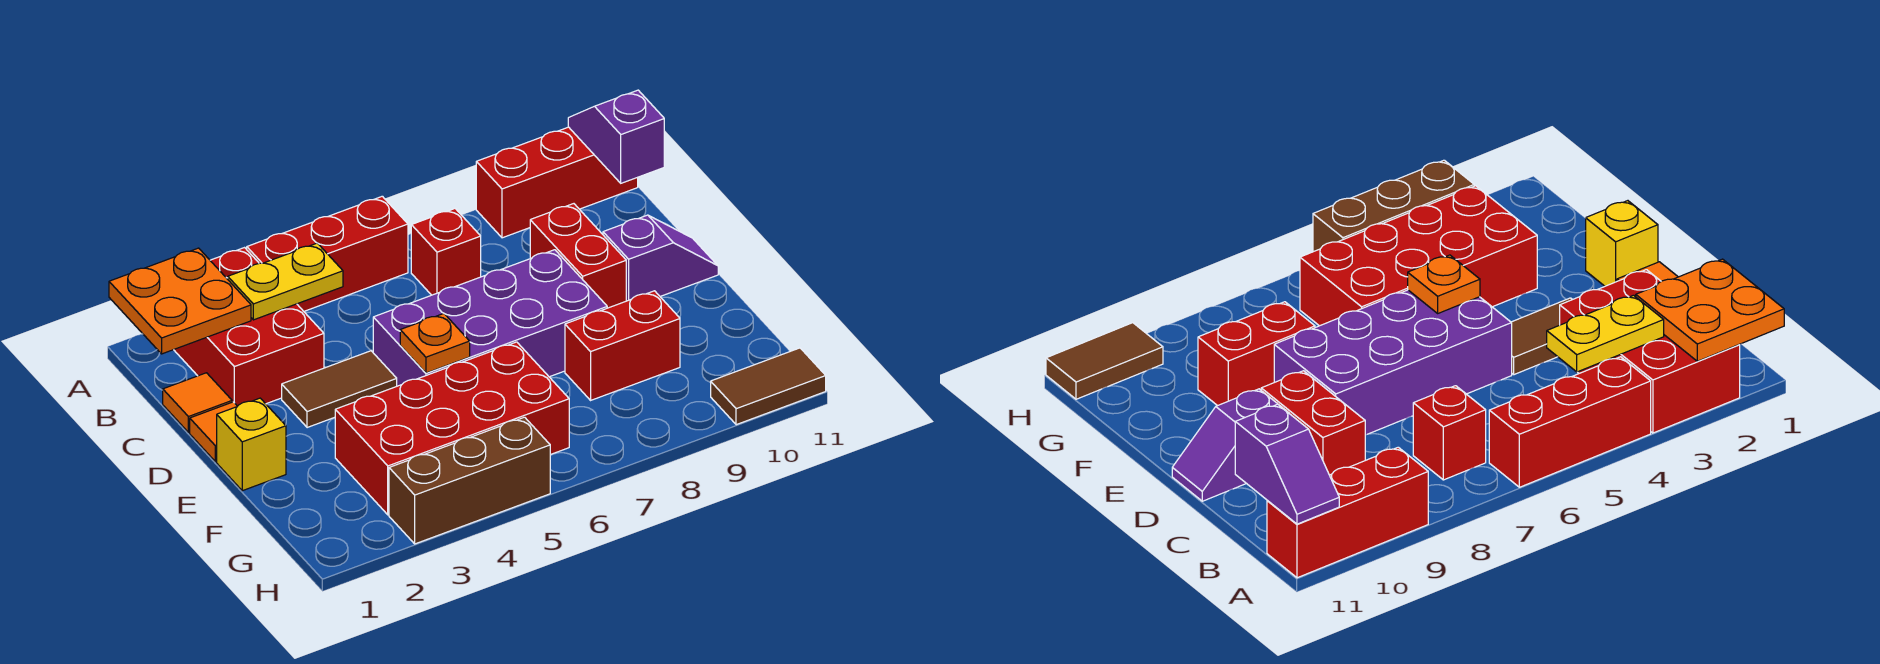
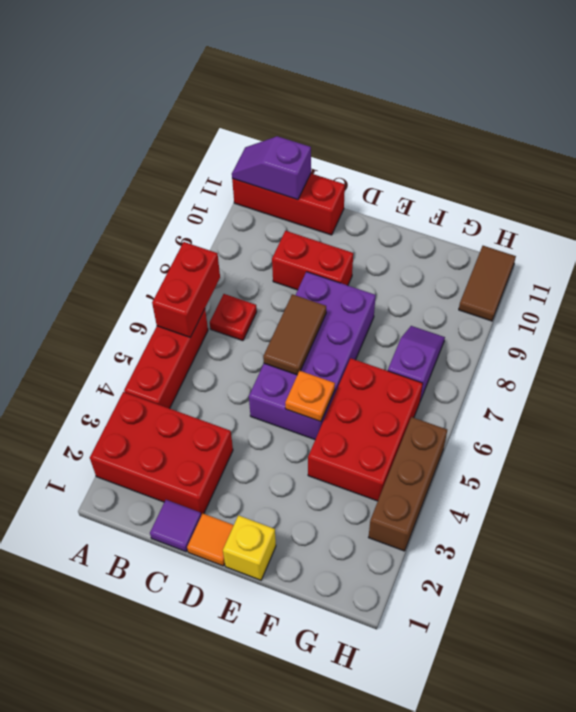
orange 2x2 plate [109,248,251,354] -> none
red 1x3 brick [476,127,638,238] -> red 1x3 brick turned to [232,174,345,235]
yellow 1x2 plate [228,243,343,320] -> none
red 1x1 brick [411,209,481,295] -> red 1x1 plate [210,294,257,341]
orange 1x1 tile [163,373,232,432] -> purple 1x1 tile [150,500,201,552]
brown 1x2 tile [282,351,397,428] -> brown 1x2 tile moved to [263,294,326,375]
purple 1x2 slope [603,215,718,301] -> purple 1x2 slope moved to [388,326,445,401]
red 2x4 brick [335,342,569,515] -> red 2x3 brick [308,358,423,501]
red 1x2 brick [565,291,680,400] -> red 1x2 brick moved to [152,242,220,337]

